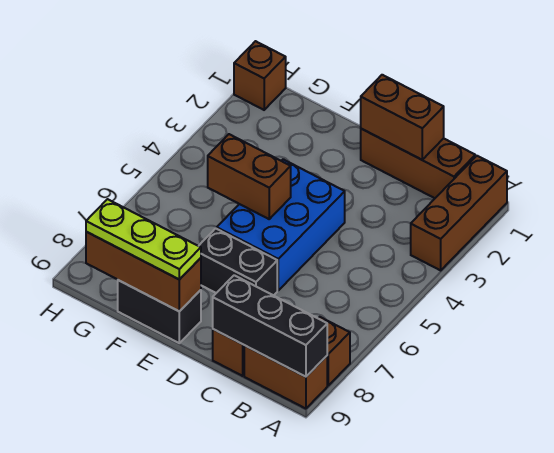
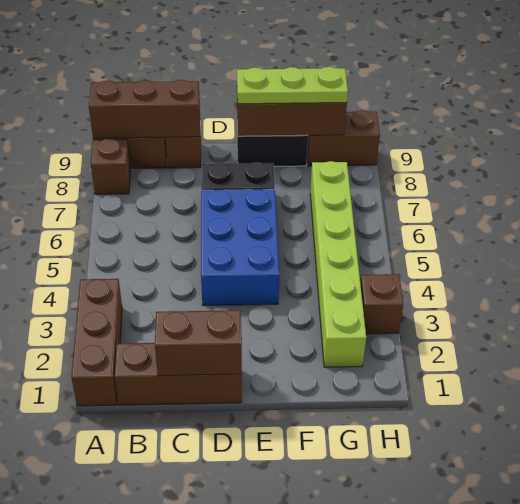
black 1x3 brick [213,275,327,377] -> brown 1x3 brick [89,80,200,138]
brown 1x2 brick [208,134,291,219] -> brown 1x2 brick moved to [307,110,380,166]
none -> lime 1x6 brick [310,161,366,367]
brown 1x1 brick [234,41,286,110] -> brown 1x1 brick moved to [360,274,403,334]

